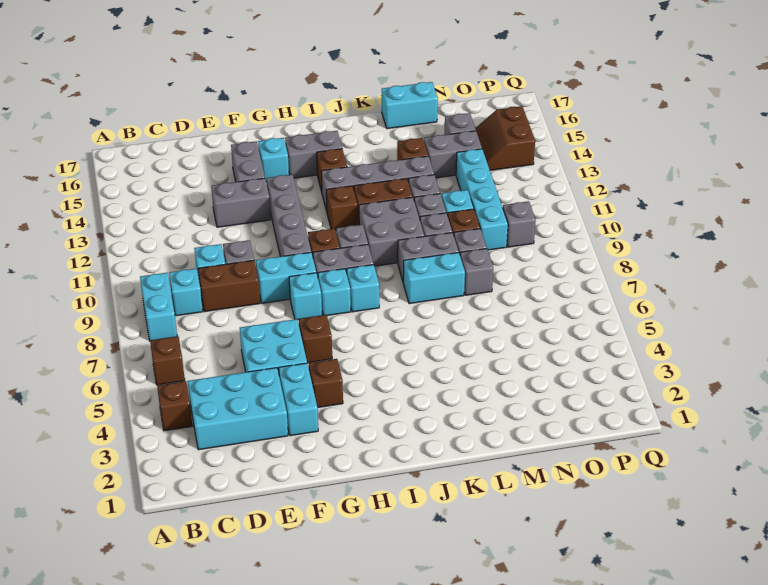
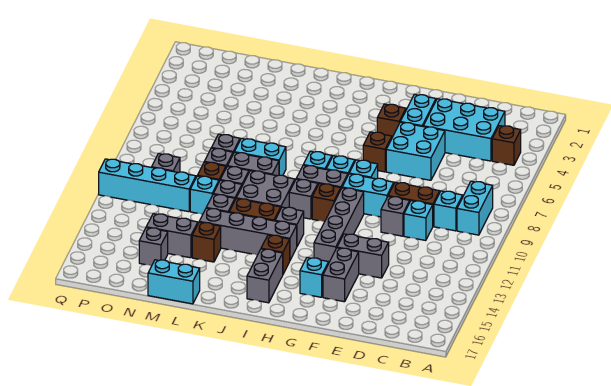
brown 1x1 brick [150,336,185,385] -> none
grey 1x2 brick [285,131,342,178] -> grey 1x2 brick turned to [247,249,283,303]
brown 1x1 brick [326,186,358,231] -> grey 1x1 brick [275,207,304,246]
cyan 1x4 brick [456,149,508,250] -> cyan 1x4 brick turned to [99,159,196,212]
brown 2x2 slope [475,106,535,170] -> none

